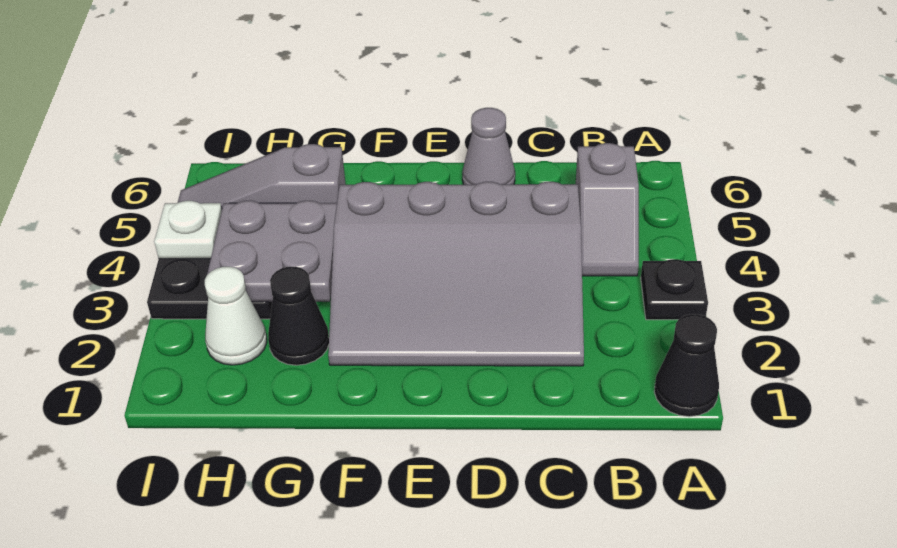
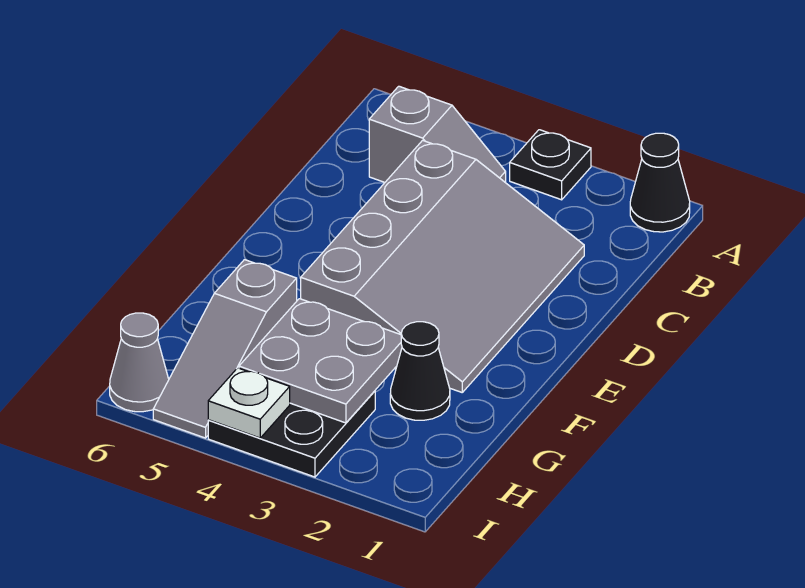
grey 1x1 cone [462,108,515,185] -> grey 1x1 cone moved to [110,313,169,412]
white 1x1 cone [205,267,267,365] -> none

